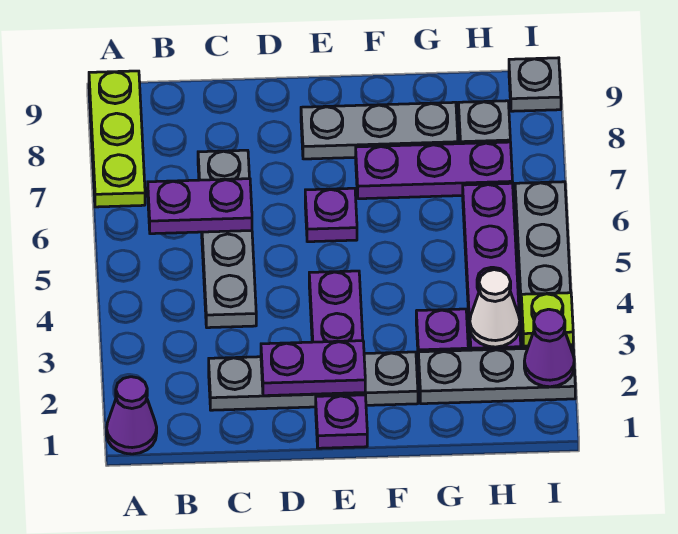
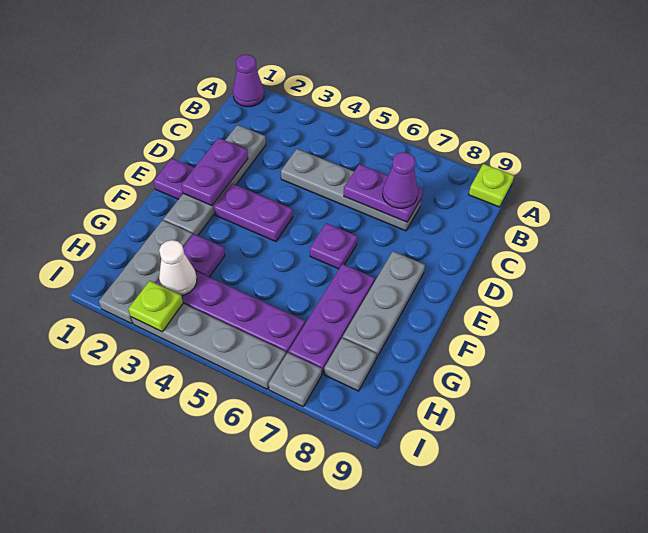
lime 1x3 plate [89,71,145,207] -> lime 1x1 plate [469,164,514,207]
purple 1x2 plate [148,179,252,234] -> purple 1x2 plate turned to [344,164,423,222]
purple 1x1 cone [524,309,574,387] -> purple 1x1 cone moved to [383,152,418,208]
grey 1x1 plate [509,58,561,111] -> grey 1x1 plate moved to [269,353,322,406]

